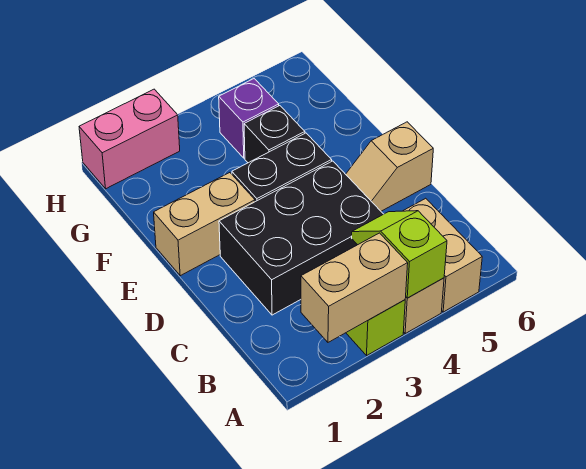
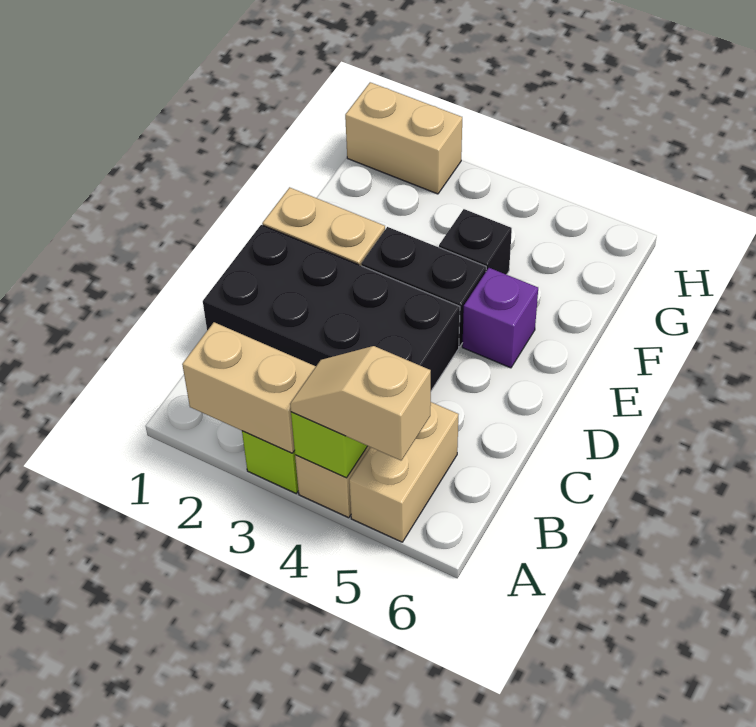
black 2x3 brick [219,161,383,315] -> black 2x4 brick [203,225,460,391]
tan 1x2 slope [346,122,433,211] -> tan 1x2 slope moved to [290,346,431,460]
purple 1x1 brick [219,79,279,158] -> purple 1x1 brick moved to [462,268,538,368]
pink 1x2 brick [79,89,180,189] -> tan 1x2 brick [345,82,462,194]

